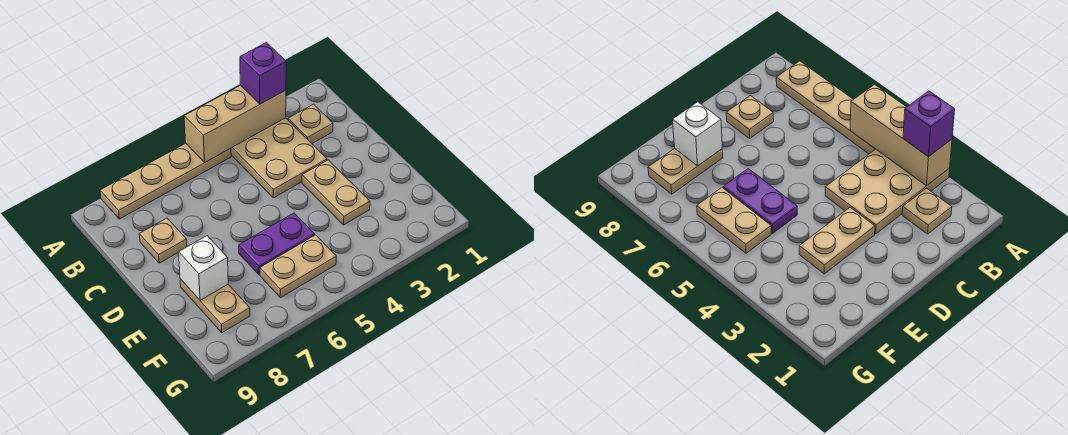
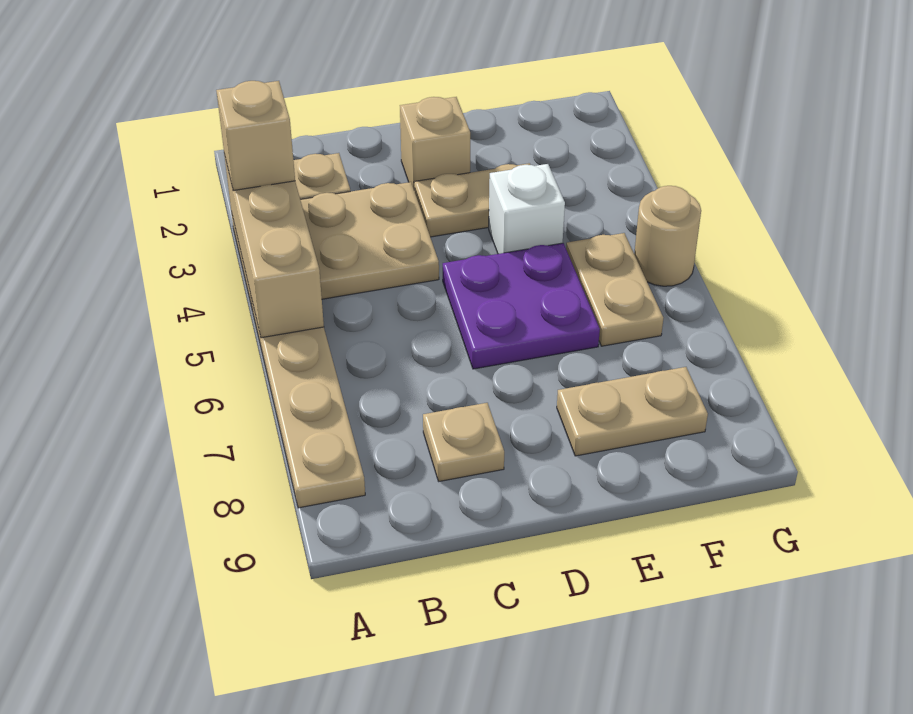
purple 1x1 brick [240,43,286,104] -> tan 1x1 brick [216,81,295,191]
none -> tan 1x1 brick [400,97,470,188]
purple 1x2 plate [239,213,315,275] -> purple 2x2 plate [443,243,600,369]
white 1x1 brick [179,236,228,300] -> white 1x1 brick moved to [489,164,565,254]
none -> tan 1x1 round brick [634,186,701,286]

